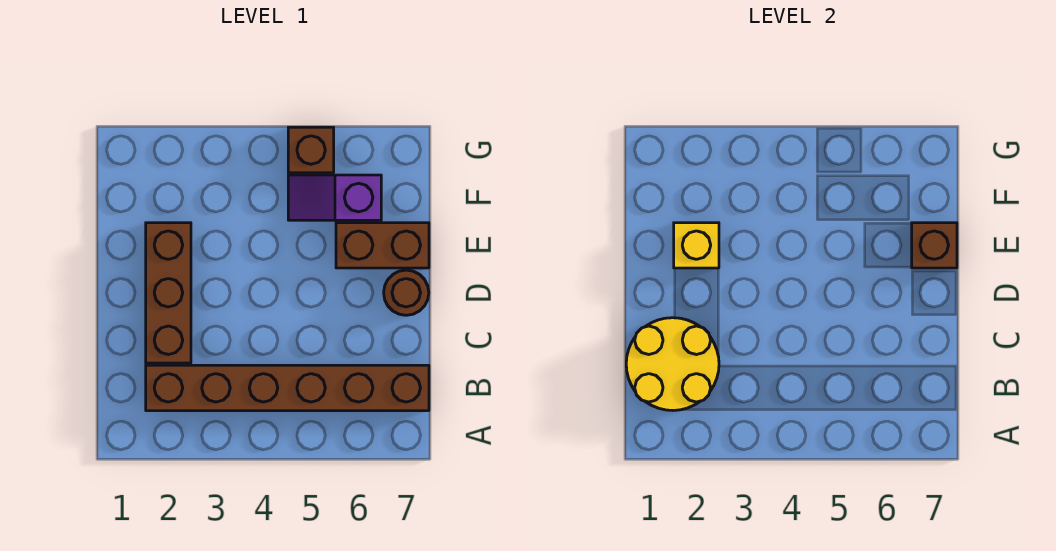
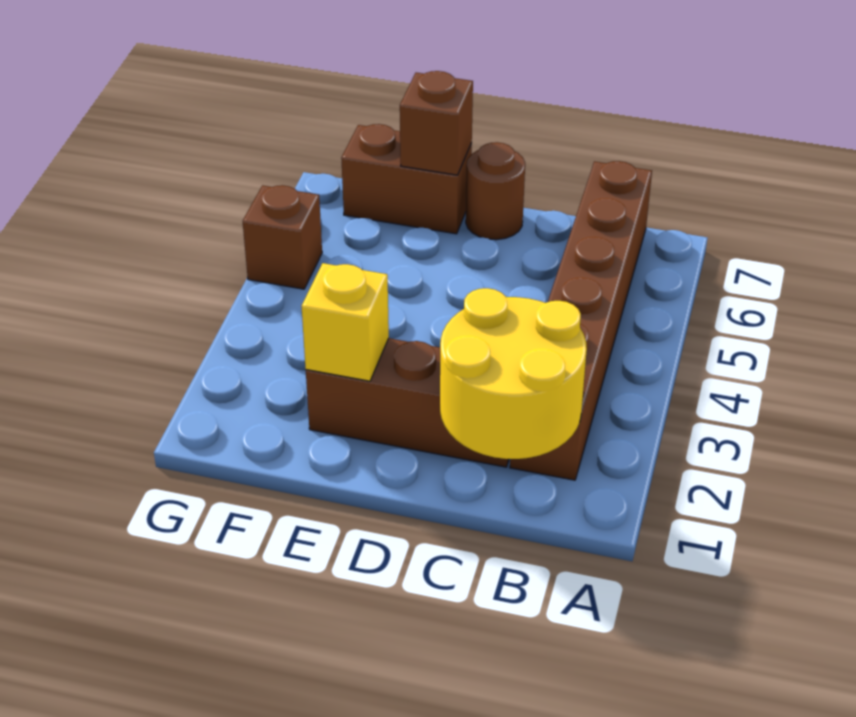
brown 1x2 brick [336,223,429,268] -> brown 1x2 brick turned to [341,124,472,234]
purple 1x2 slope [288,175,381,220] -> none

